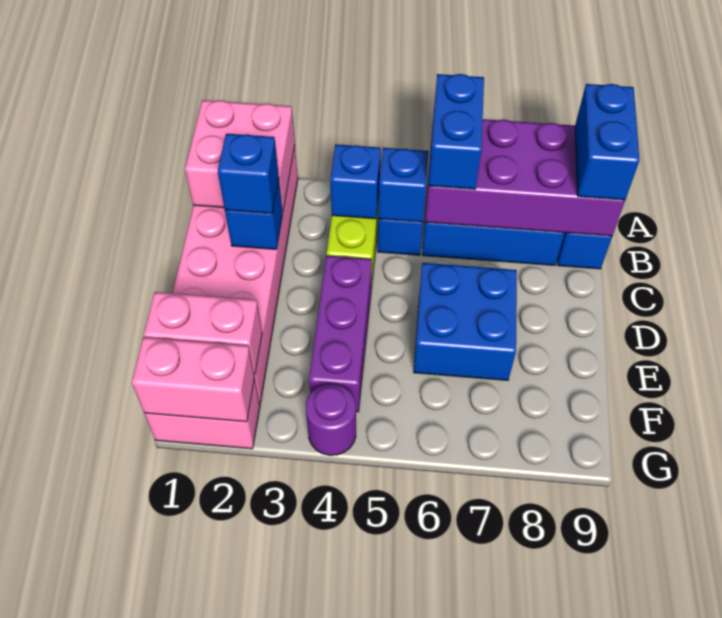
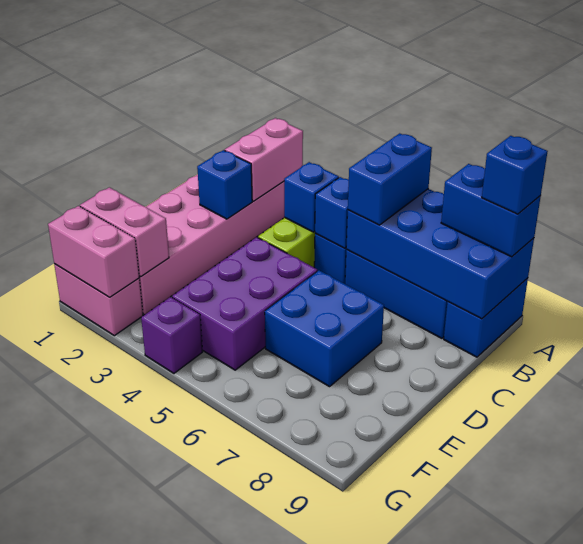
pink 2x2 brick [185,100,295,211] -> pink 1x2 brick [225,118,303,201]
purple 2x4 brick [425,119,625,236] -> blue 2x4 brick [346,189,534,319]
blue 1x2 brick [575,84,639,200] -> blue 1x2 brick turned to [441,164,541,257]
blue 1x1 brick [218,134,279,214] -> blue 1x1 brick moved to [482,136,548,214]
purple 1x3 brick [309,256,372,412] -> purple 2x3 brick [172,237,317,370]
purple 1x1 round brick [306,384,356,455] -> purple 1x1 brick [141,297,203,373]

